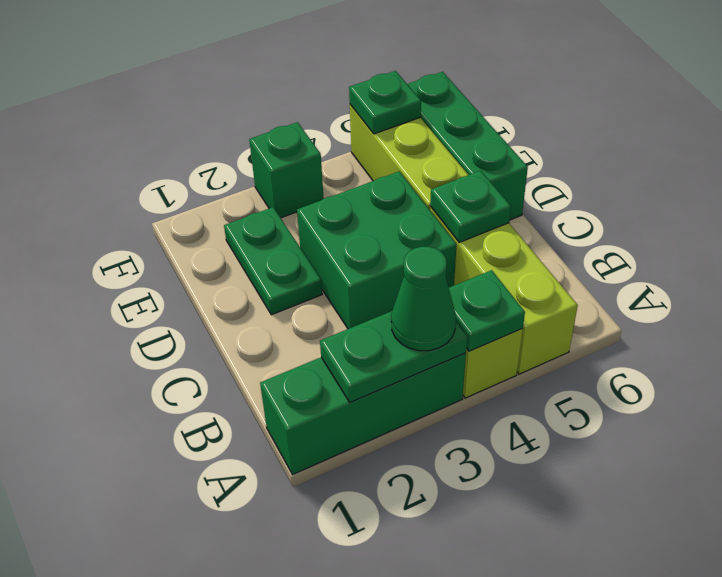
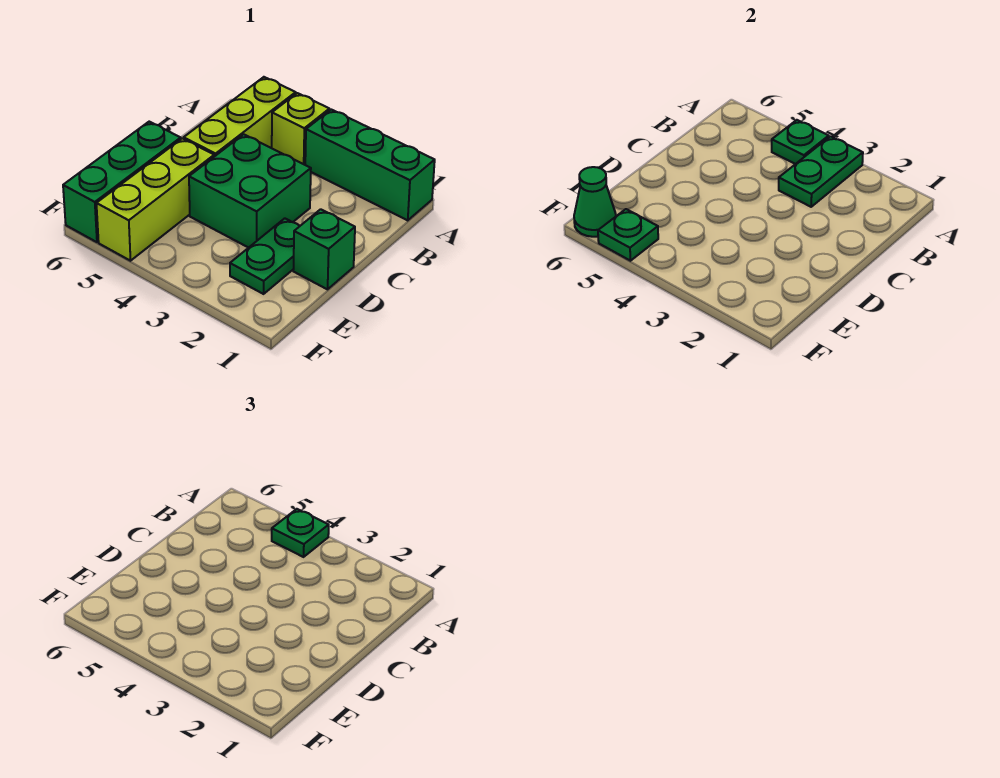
green 1x2 plate [320,311,467,402] -> green 1x2 plate turned to [779,136,863,207]
green 1x1 cone [391,247,456,351] -> green 1x1 cone moved to [574,167,616,237]
green 1x1 plate [430,171,511,242] -> green 1x1 plate moved to [272,509,329,557]
green 1x1 brick [249,122,324,218] -> green 1x1 brick moved to [293,209,355,289]

